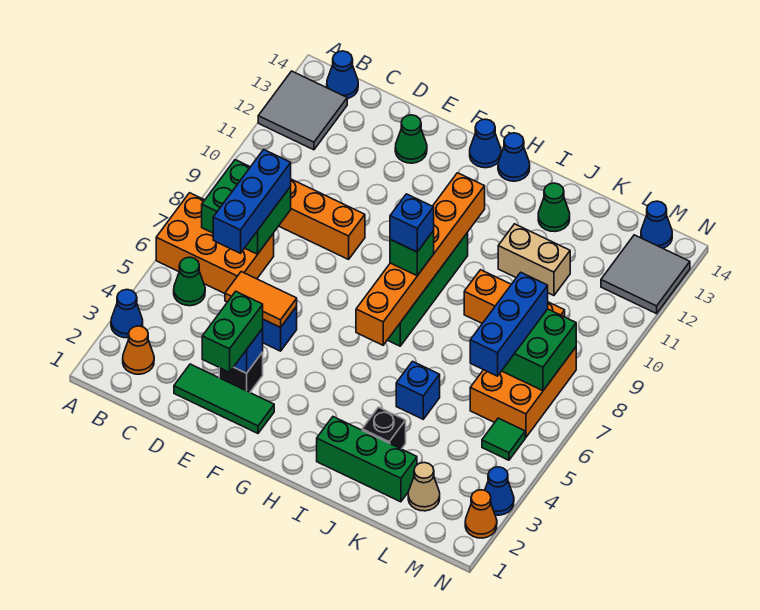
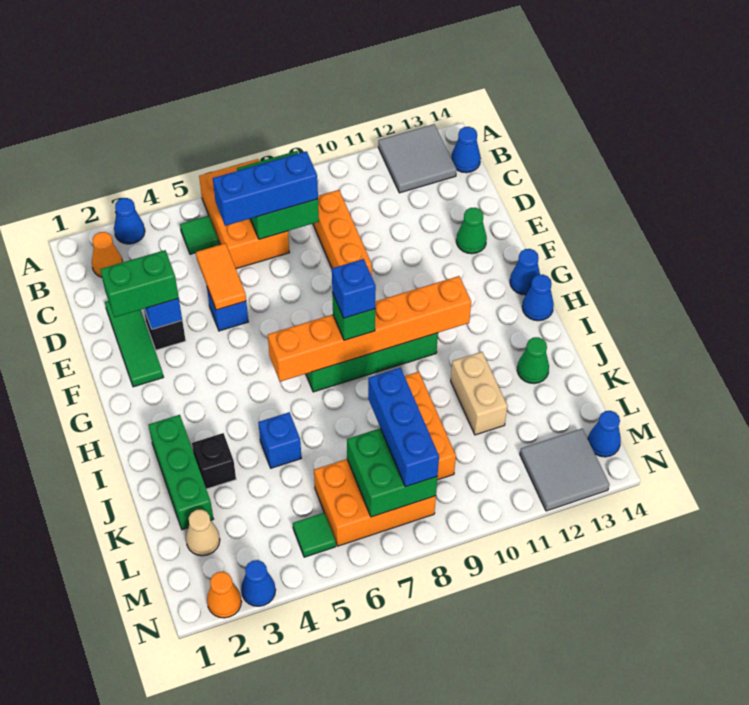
green 1x1 cone [174,257,205,306] -> green 1x1 tile [180,216,219,254]
blue 1x3 brick [470,272,548,376] -> blue 1x3 brick turned to [368,368,439,487]

